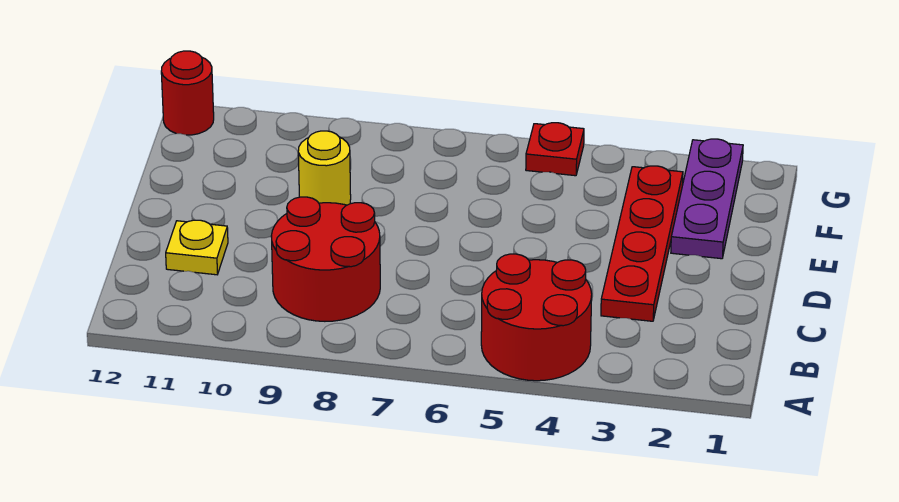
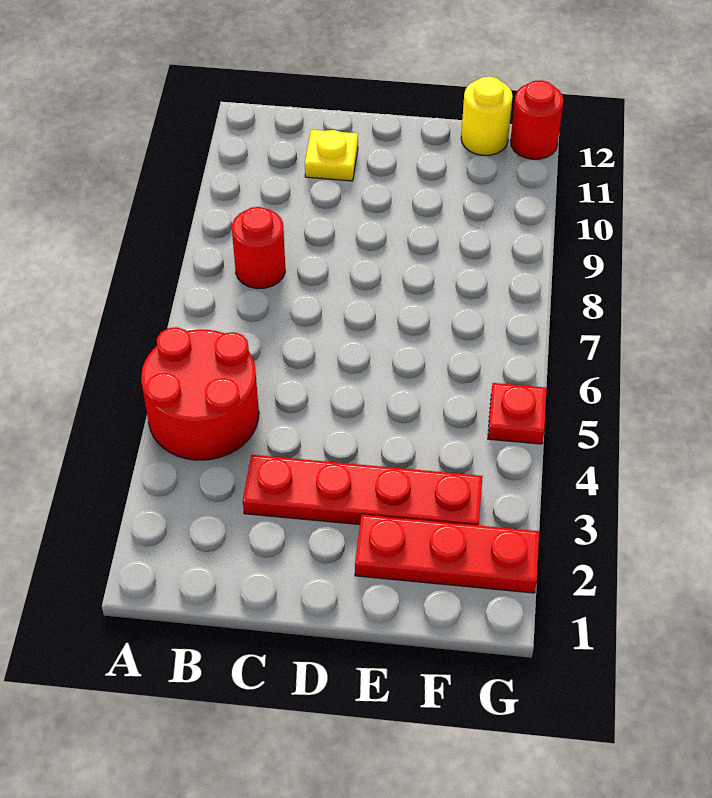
red 2x2 round brick [271,197,380,321] -> red 1x1 round brick [232,207,285,289]
purple 1x3 plate [671,139,743,259] -> red 1x3 plate [355,515,539,593]
yellow 1x1 round brick [298,131,351,205] -> yellow 1x1 round brick moved to [461,76,513,155]

